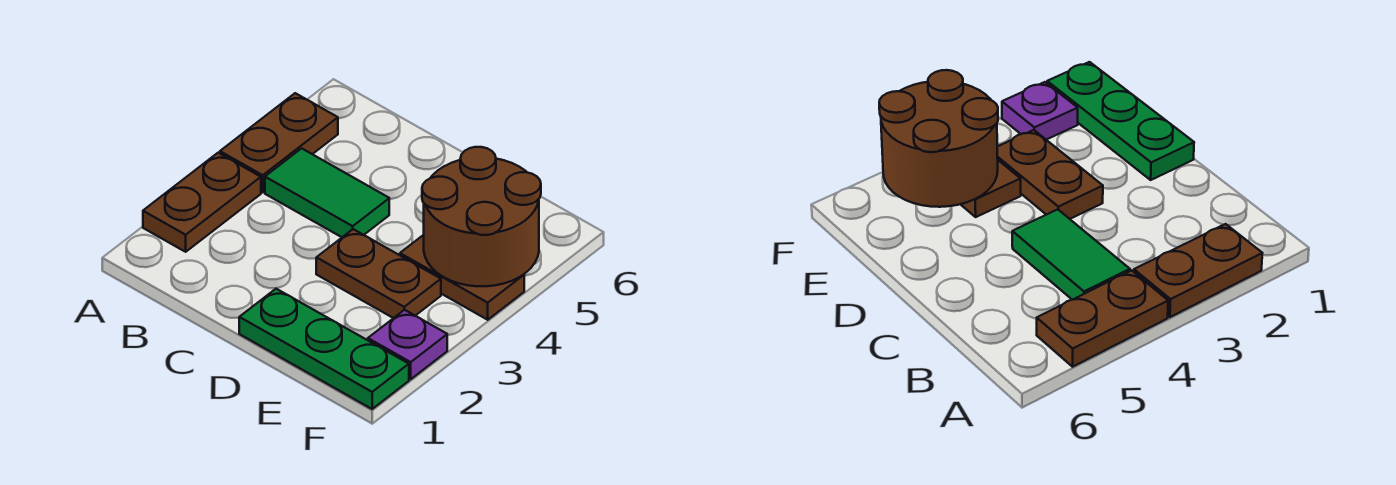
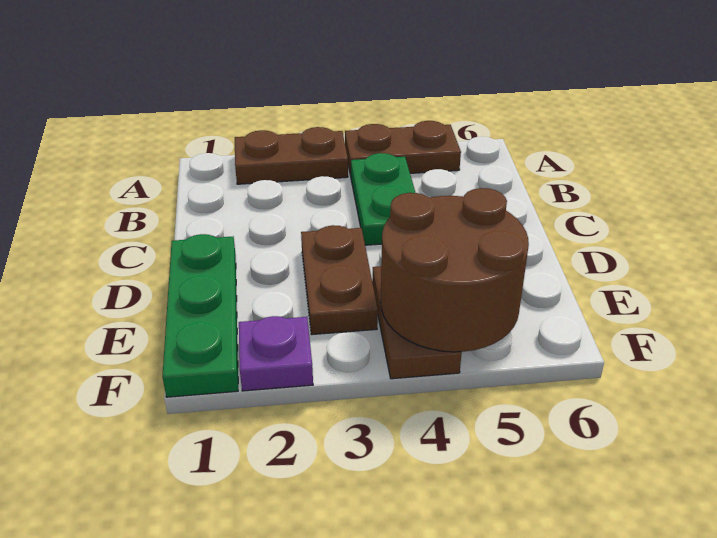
green 1x2 tile [265,148,389,237] -> green 1x2 plate [351,153,415,245]

